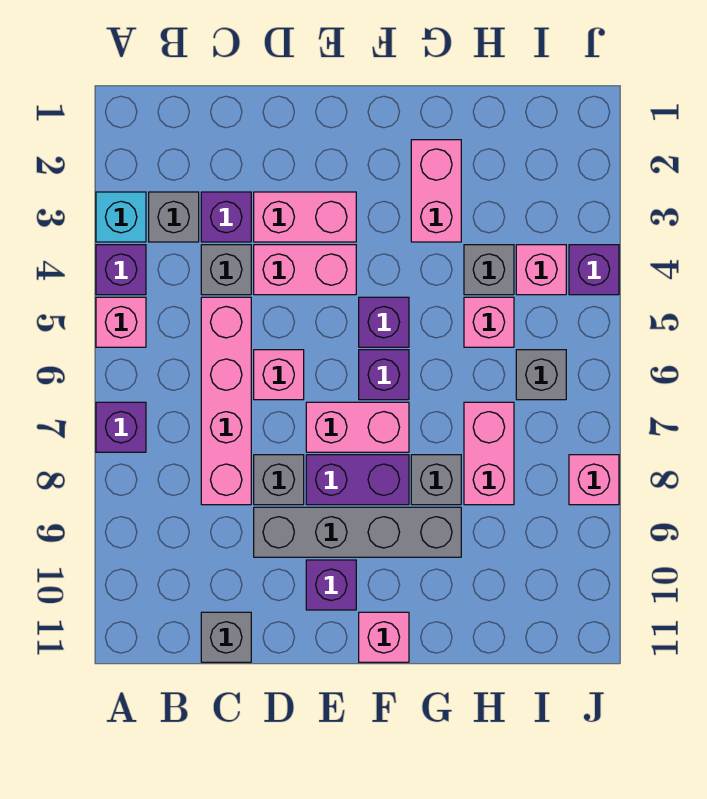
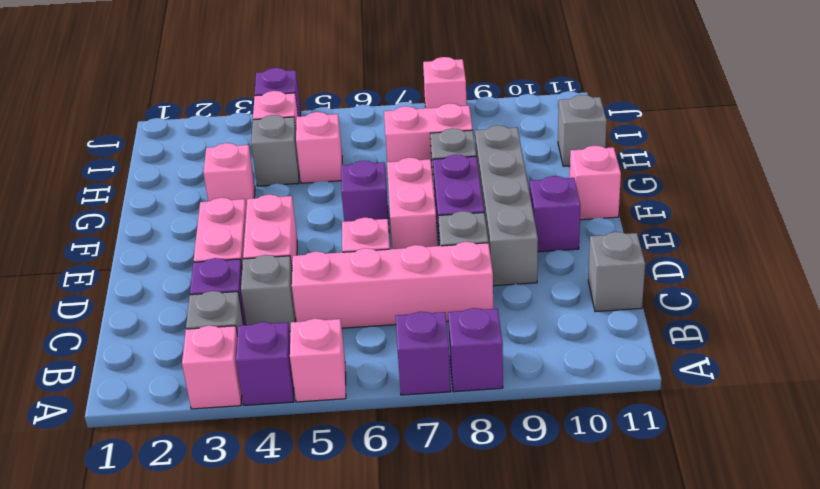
cyan 1x1 brick [96,192,146,242] -> pink 1x1 brick [182,326,242,409]
purple 1x1 brick [359,297,409,347] -> purple 1x1 brick moved to [448,308,503,392]
pink 1x2 brick [411,140,461,242] -> pink 1x1 brick [203,143,255,209]
grey 1x1 brick [516,350,566,400] -> grey 1x1 brick moved to [558,95,607,166]

